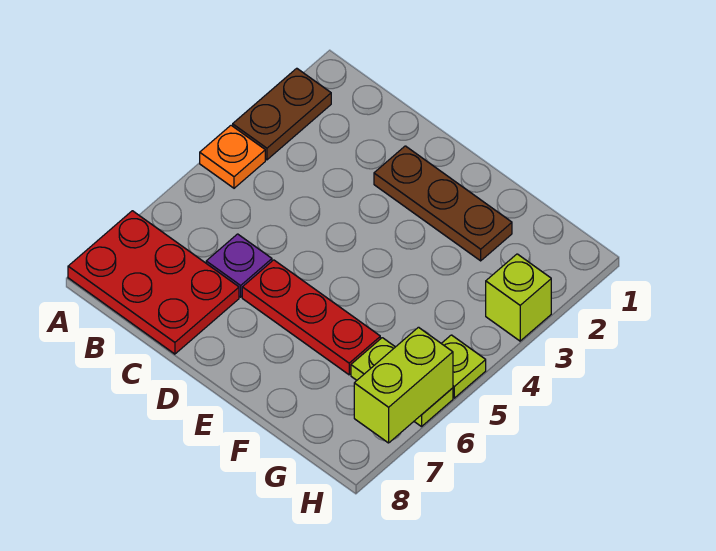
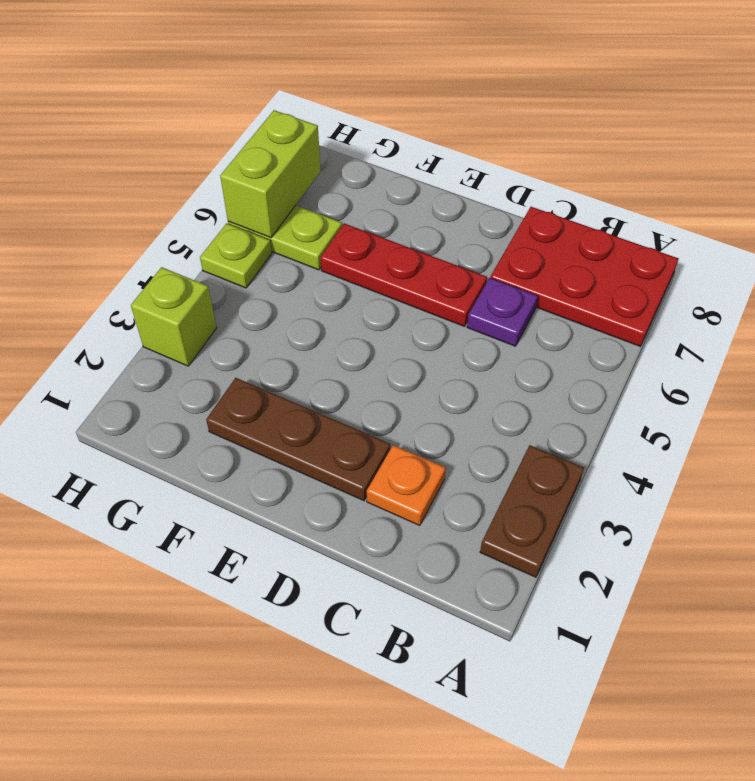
orange 1x1 plate [200,125,265,188] -> orange 1x1 plate moved to [367,445,446,526]

